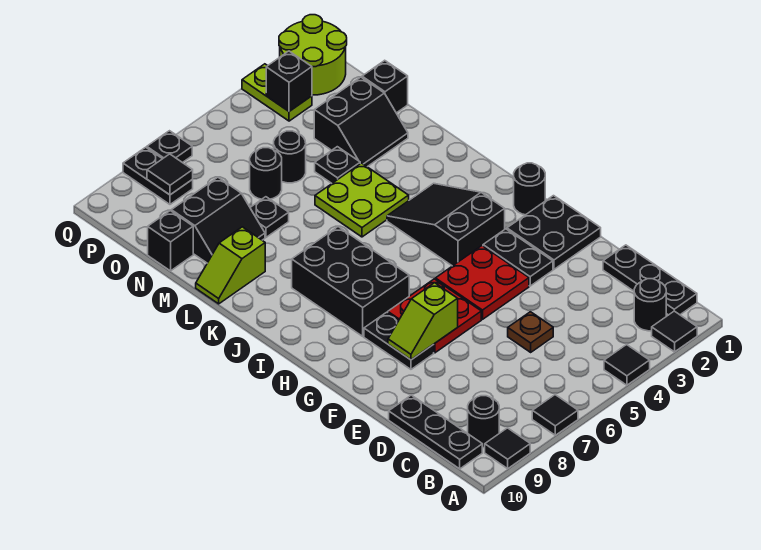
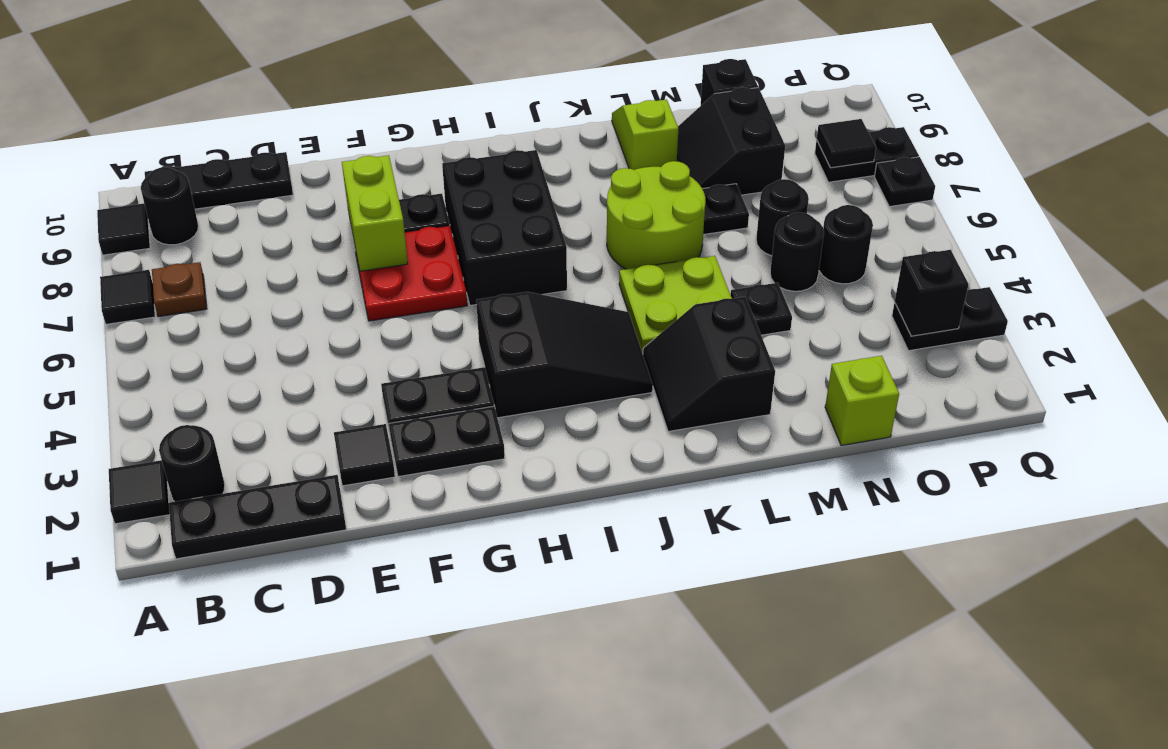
black 1x1 tile [604,345,650,385] -> black 1x1 tile moved to [334,424,395,486]
brown 1x1 plate [508,312,553,352] -> brown 1x1 plate moved to [152,262,207,317]
black 2x2 plate [507,196,601,269] -> black 1x2 plate [389,406,505,477]
red 2x2 plate [435,246,529,319] -> none
lime 1x2 slope [388,283,458,360] -> lime 1x2 brick [342,155,408,271]
black 1x1 round brick [514,163,545,215] -> black 1x1 round brick moved to [819,205,873,284]
black 2x3 brick [292,227,409,336] -> black 2x3 brick turned to [442,150,567,306]
black 2x2 slope [314,77,408,167] -> black 2x2 slope moved to [643,297,775,432]
black 1x1 brick [362,60,408,113] -> lime 1x1 brick [825,356,899,446]
lime 2x2 round brick [279,15,347,95] -> lime 2x2 round brick moved to [607,161,705,269]
lime 1x2 plate [242,64,312,121] -> black 1x2 plate [892,287,1008,351]

